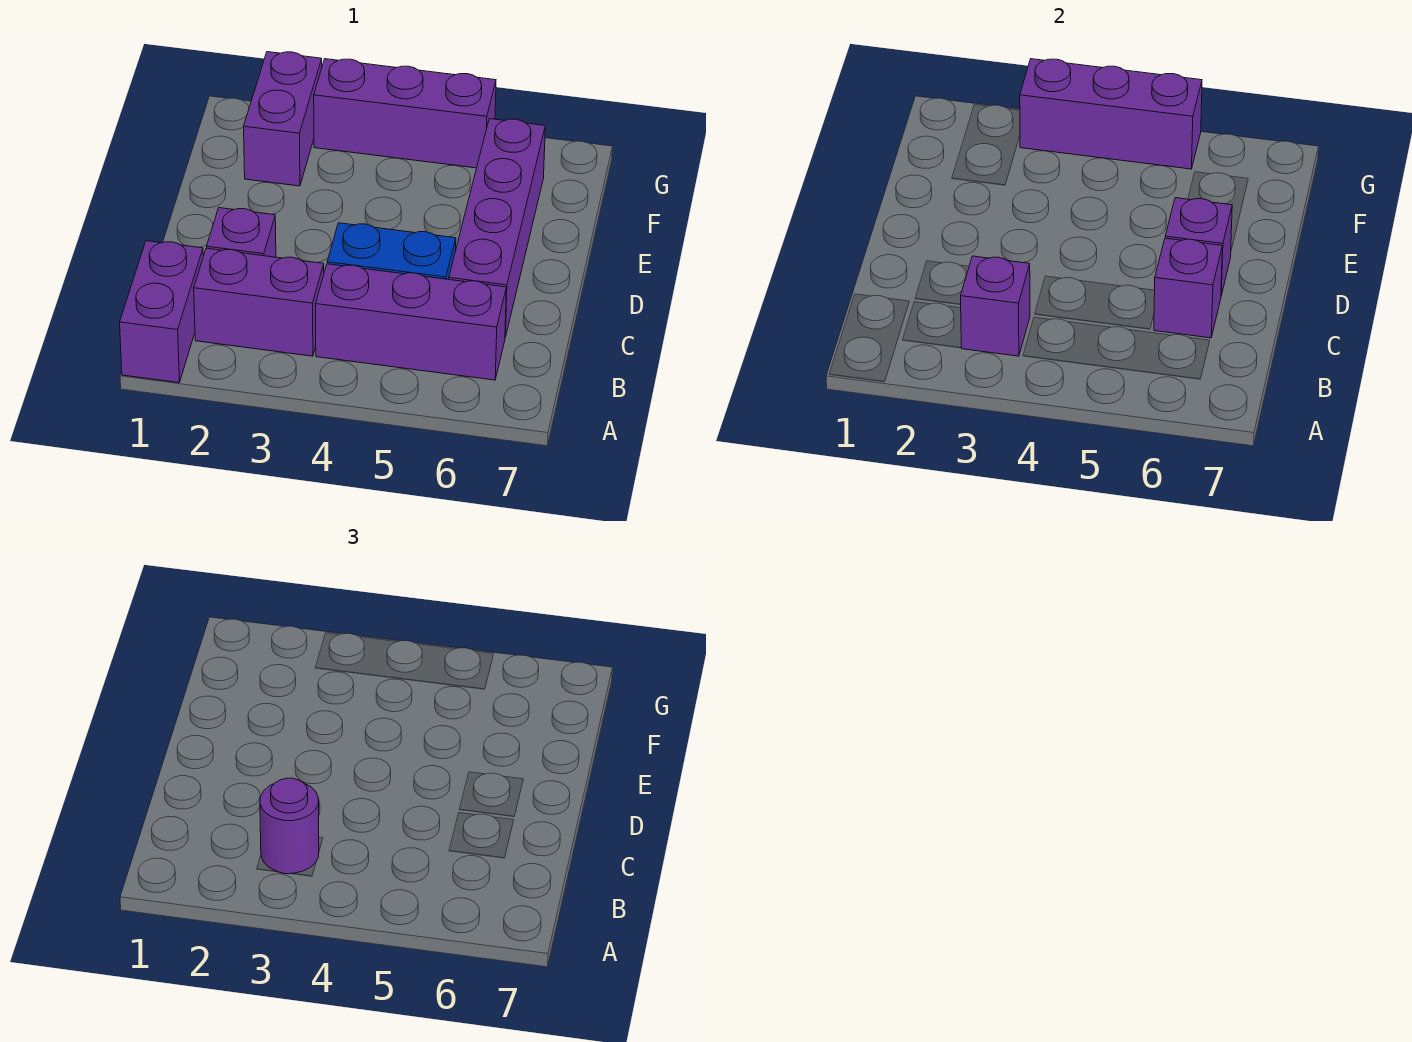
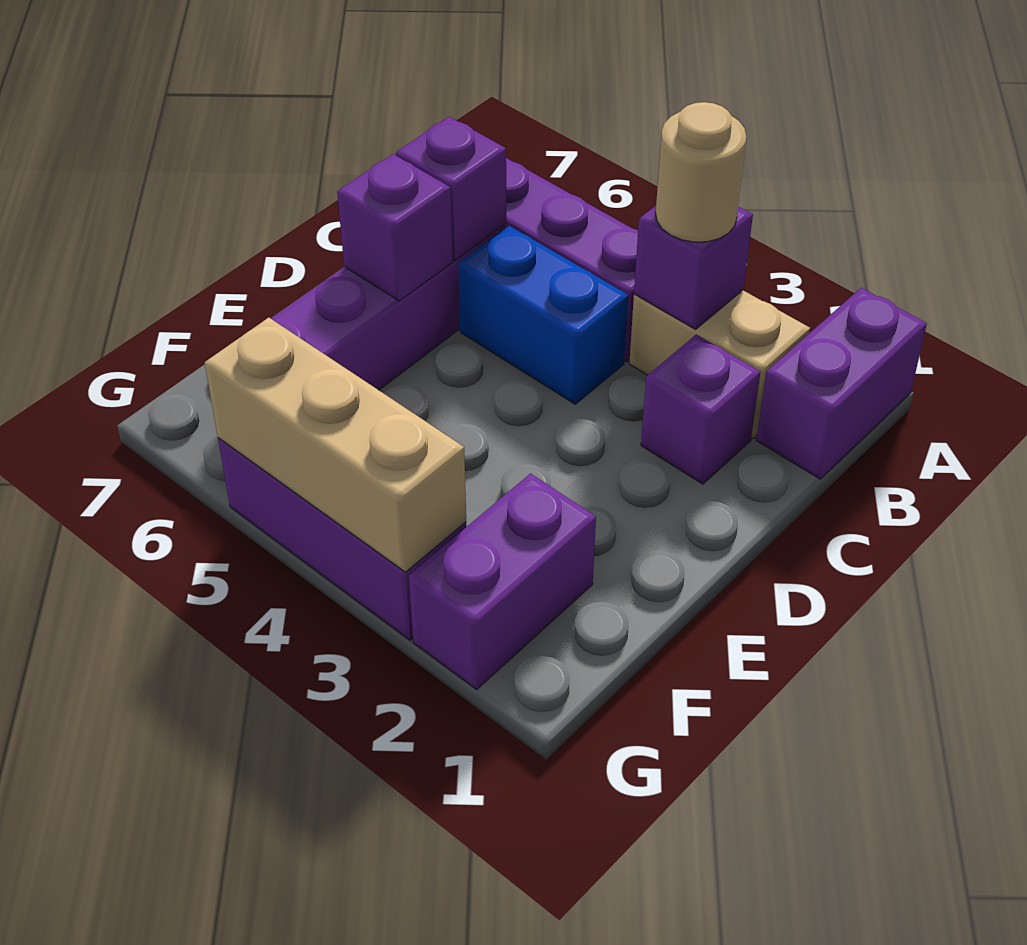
purple 1x2 brick [194,248,324,356] -> tan 1x2 brick [629,290,810,438]
purple 1x1 round brick [260,778,319,874] -> tan 1x1 round brick [656,102,746,242]
purple 1x3 brick [1020,59,1202,169] -> tan 1x3 brick [205,318,466,572]

